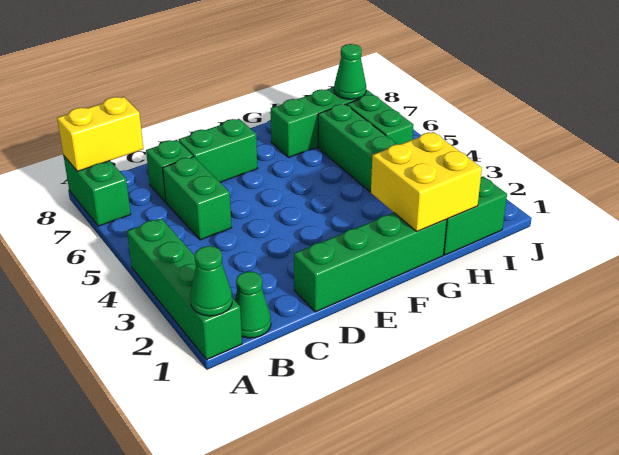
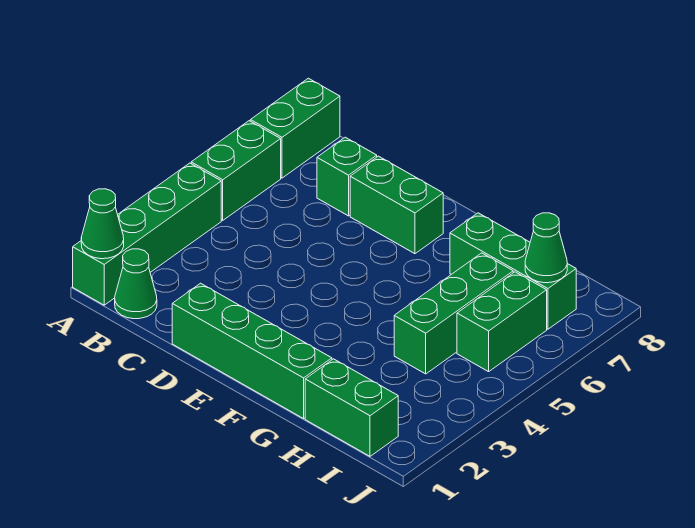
yellow 1x2 brick [57,97,143,171] -> none
green 1x2 brick [163,157,232,240] -> green 1x2 brick moved to [191,121,281,220]
yellow 2x2 brick [371,132,482,231] -> none

